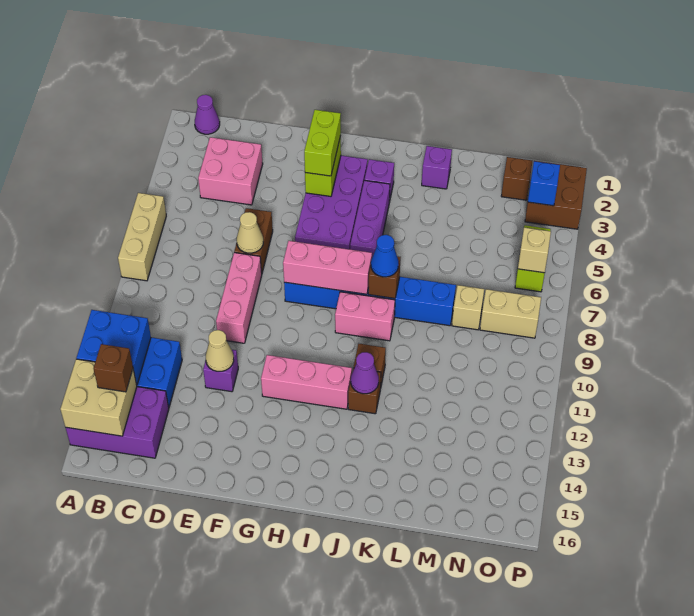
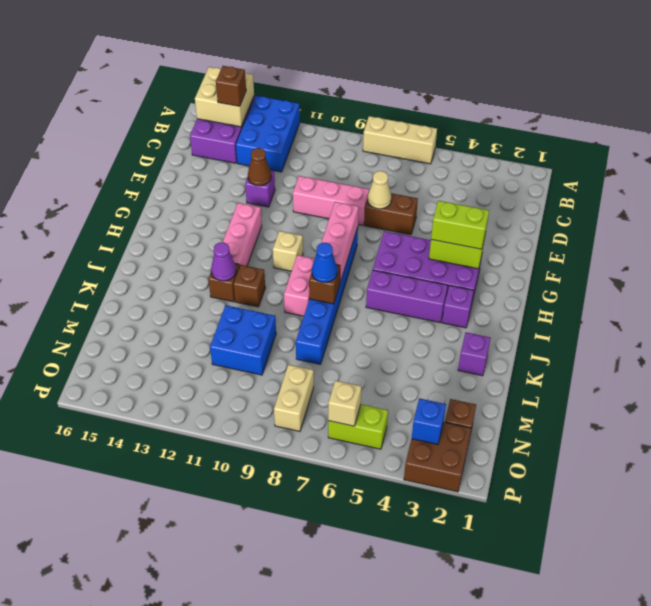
blue 2x2 brick [76,310,151,385] -> blue 2x2 brick moved to [210,305,276,375]
purple 1x1 cone [195,95,220,134] -> none
pink 2x2 brick [198,137,263,205] -> none
tan 1x1 cone [206,330,234,371] -> brown 1x1 cone [248,148,271,186]
tan 1x1 brick [452,285,484,330] -> tan 1x1 brick moved to [273,231,303,271]

